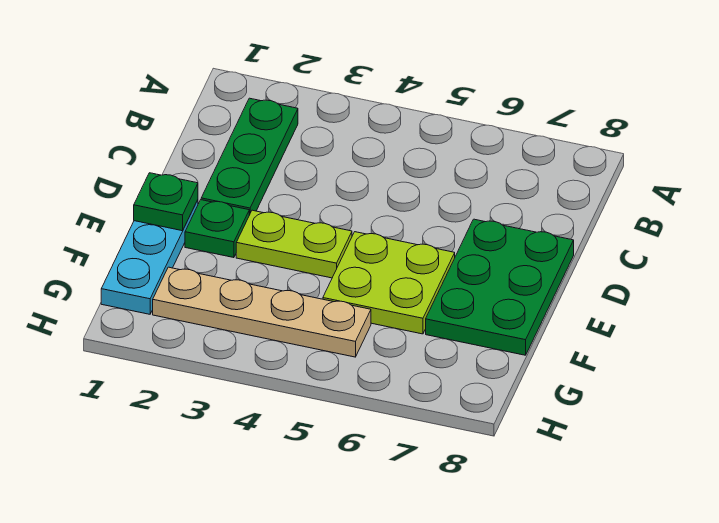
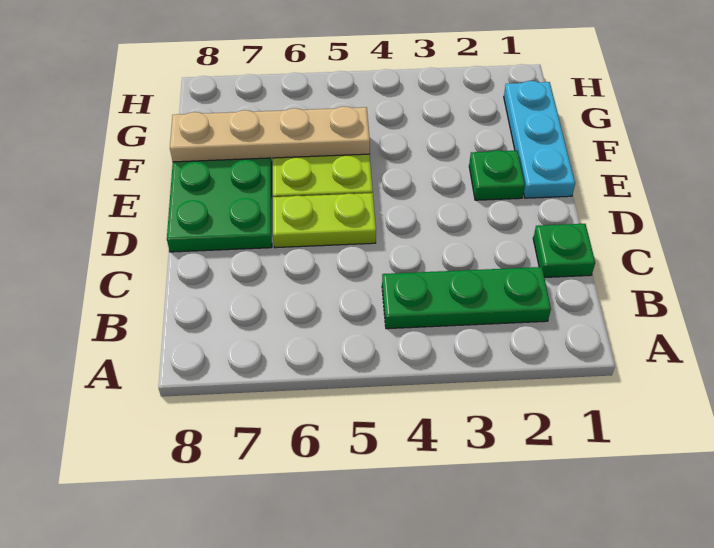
green 1x3 plate [201,98,298,215] -> green 1x3 plate turned to [382,267,551,329]
green 1x1 plate [134,173,198,231] -> green 1x1 plate moved to [533,224,595,277]
lime 1x2 plate [236,210,352,278] -> lime 1x2 plate moved to [273,193,376,248]
tan 1x4 plate [153,267,371,357] -> tan 1x4 plate moved to [170,106,370,162]

